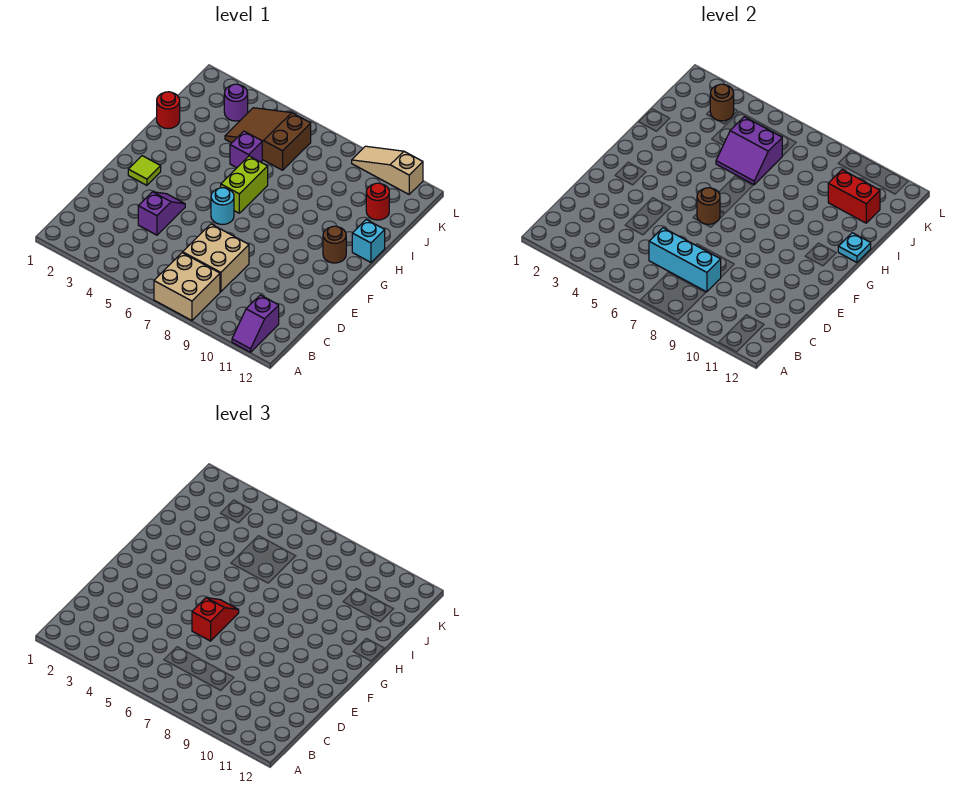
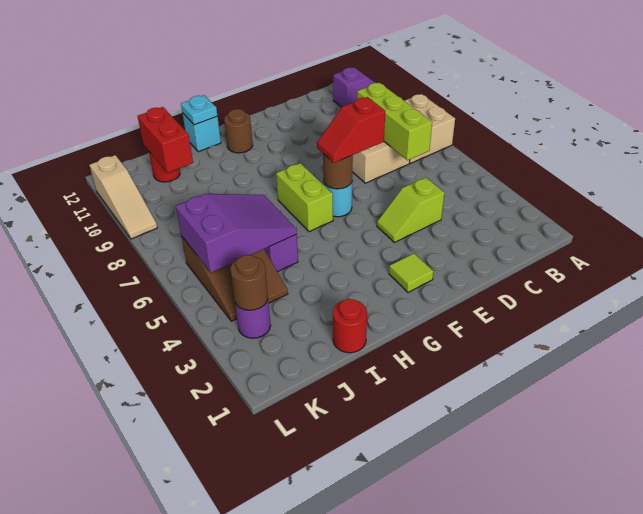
cyan 1x3 brick [649,228,721,292] -> lime 1x3 brick [357,83,432,160]
purple 1x2 slope [138,192,185,235] -> lime 1x2 slope [377,177,444,242]
lime 1x2 brick [221,156,268,213] -> lime 1x2 brick turned to [276,163,333,232]
purple 2x2 slope [716,117,782,185] -> purple 2x3 slope [176,194,297,273]

